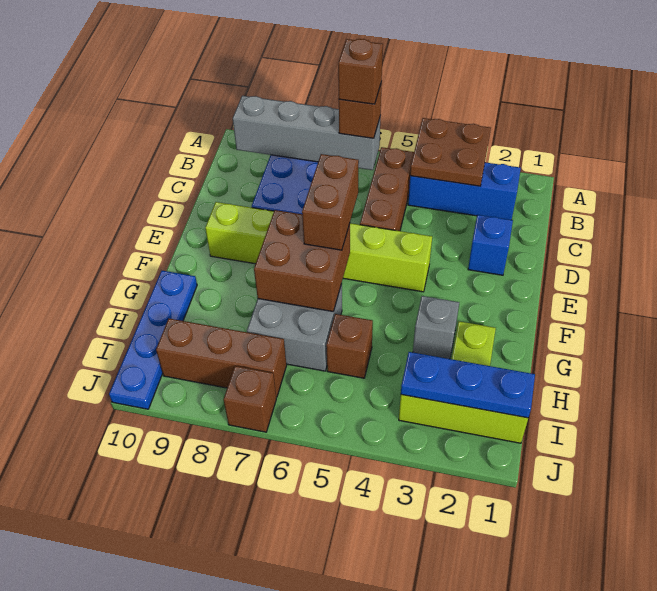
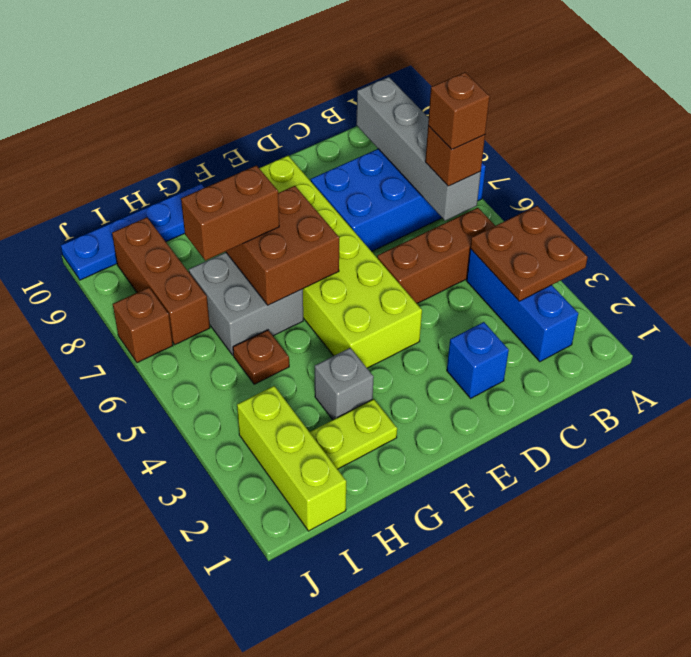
lime 1x6 brick [205,202,432,292] -> lime 2x6 brick [259,156,422,368]
brown 1x2 brick [302,154,359,250] -> brown 1x2 brick moved to [181,165,279,261]
brown 1x1 brick [326,314,373,378] -> brown 1x1 plate [233,330,289,384]
blue 1x3 plate [401,352,535,418] -> none

